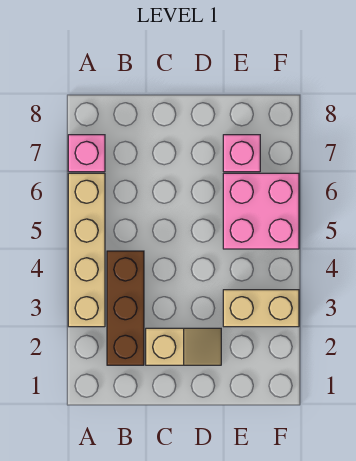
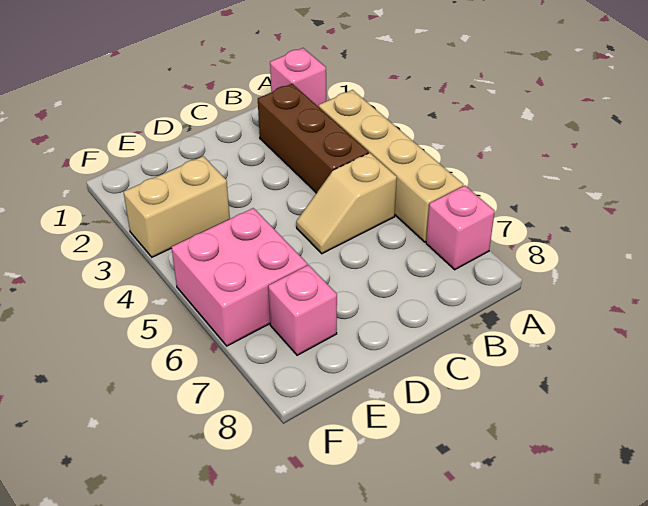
none -> pink 1x1 brick [270,48,326,107]
tan 1x2 slope [146,328,221,365] -> tan 1x2 slope moved to [296,153,397,254]

